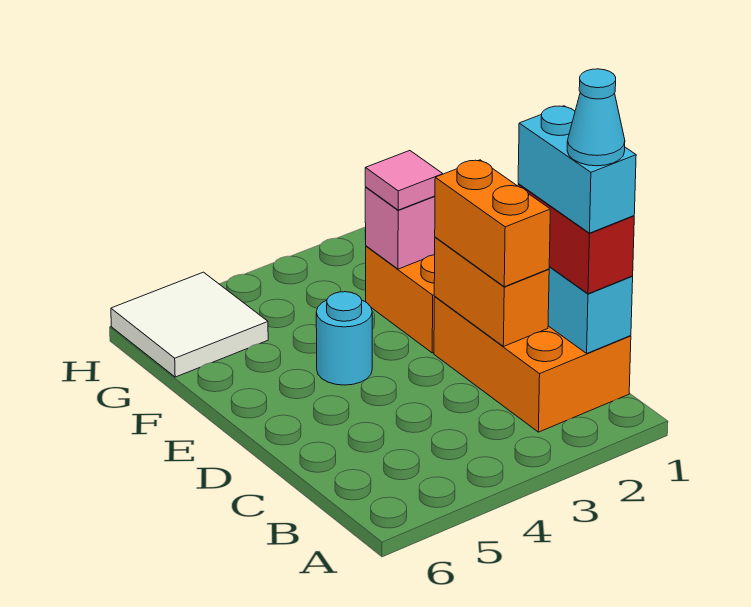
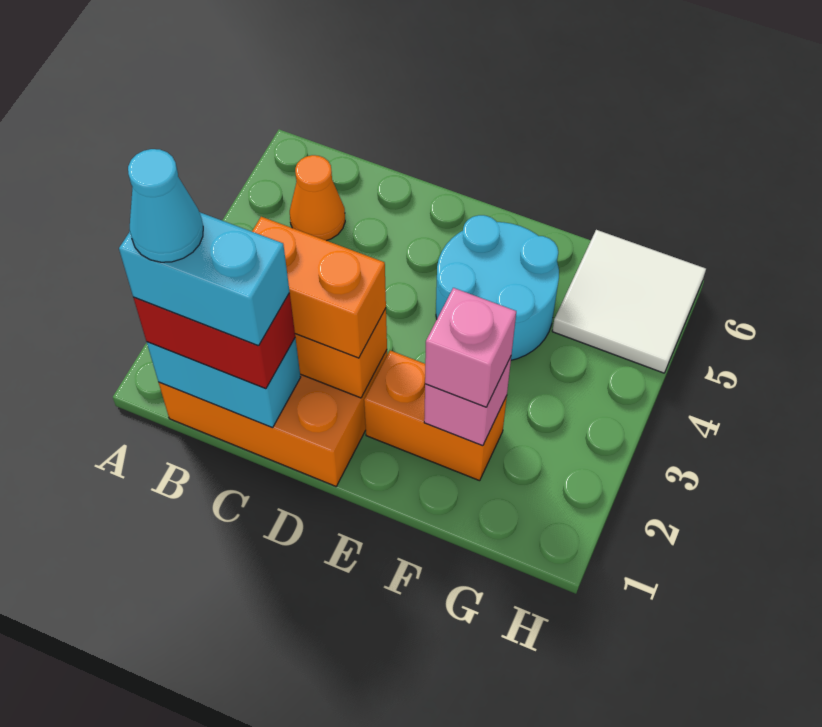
none -> orange 1x1 cone [290,155,345,241]
cyan 1x1 round brick [316,292,372,385] -> cyan 2x2 round brick [436,215,559,360]
pink 1x1 tile [365,151,443,210] -> pink 1x1 brick [425,288,516,407]

